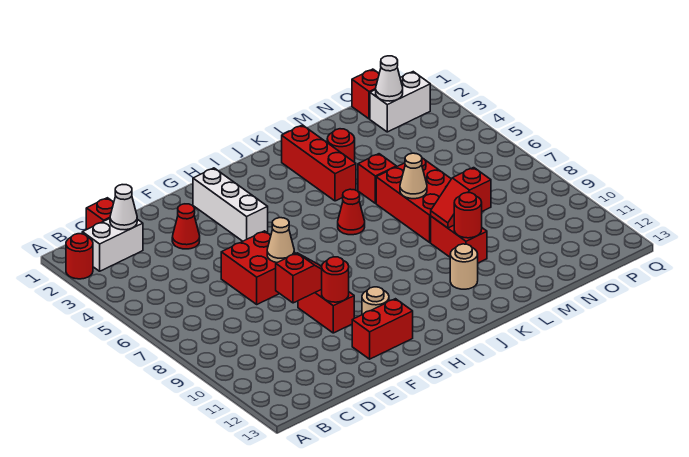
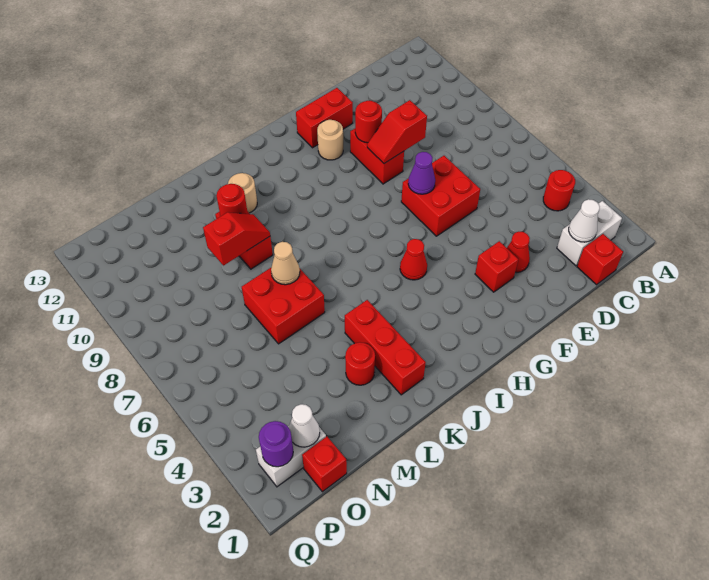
red 1x1 round brick [66,234,93,279] -> red 1x1 round brick moved to [543,170,575,211]
tan 1x1 cone [267,218,294,263] -> purple 1x1 cone [408,152,435,194]
white 1x3 brick [193,168,268,241] -> none
red 1x1 cone [338,189,365,235] -> red 1x1 cone moved to [400,239,427,280]
red 1x1 brick [358,154,396,203] -> red 1x1 brick moved to [475,241,518,292]
red 2x3 brick [376,158,451,242] -> red 2x2 brick [242,268,325,344]
none -> purple 1x1 round brick [259,421,293,467]

